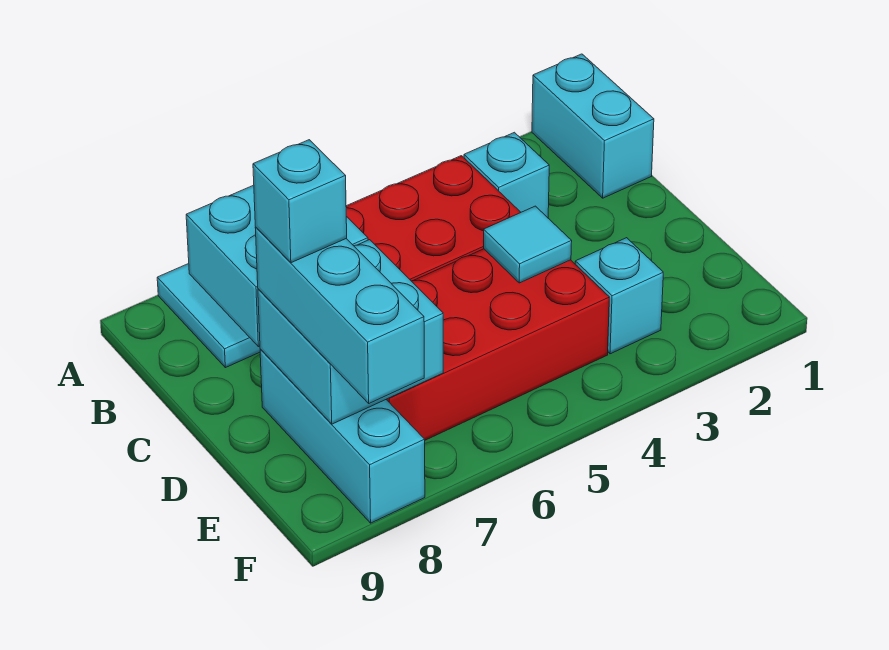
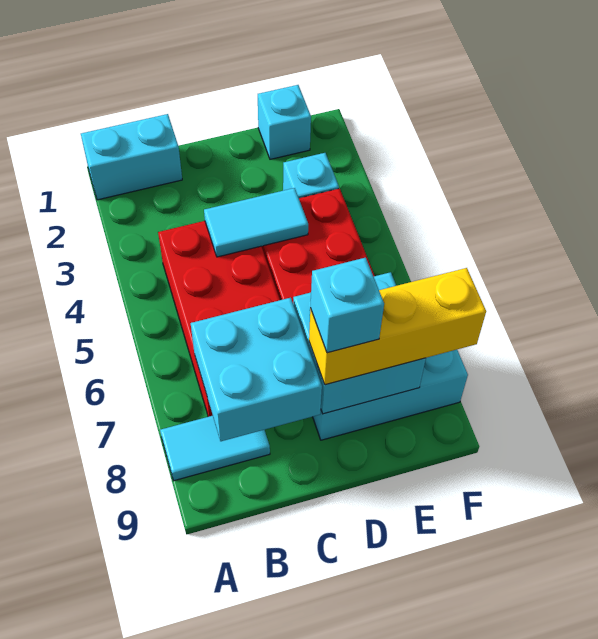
cyan 1x1 brick [464,132,549,218] -> cyan 1x1 brick moved to [258,85,311,159]
cyan 1x1 tile [484,206,572,283] -> cyan 1x2 tile [204,188,308,257]
cyan 1x3 brick [255,227,424,403] -> yellow 1x3 brick [309,268,486,385]

